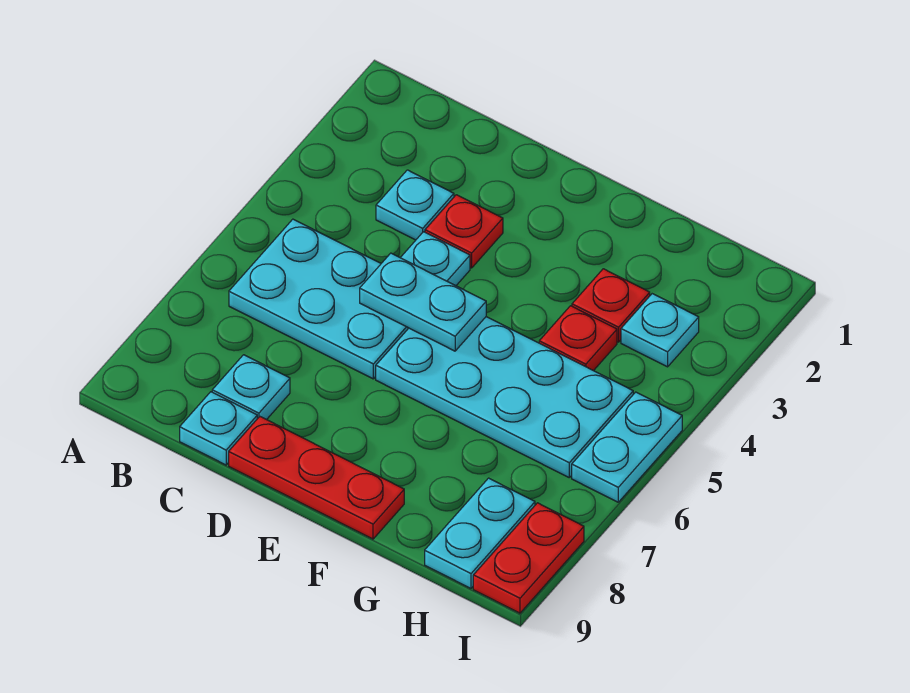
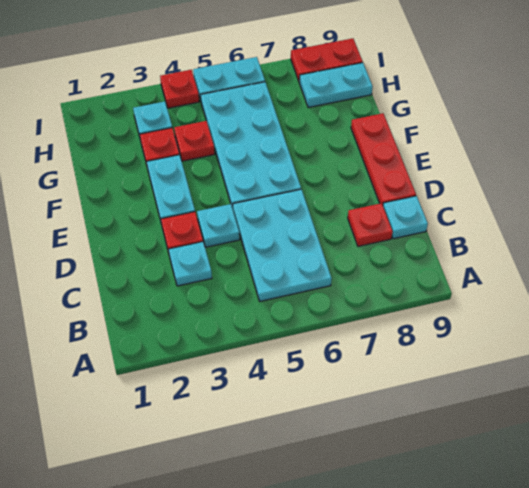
cyan 1x1 plate [212,355,290,420] -> red 1x1 plate [348,203,393,246]
cyan 1x2 plate [360,253,486,351] -> cyan 1x2 plate moved to [147,155,195,224]
none -> red 1x1 plate [160,70,199,108]

